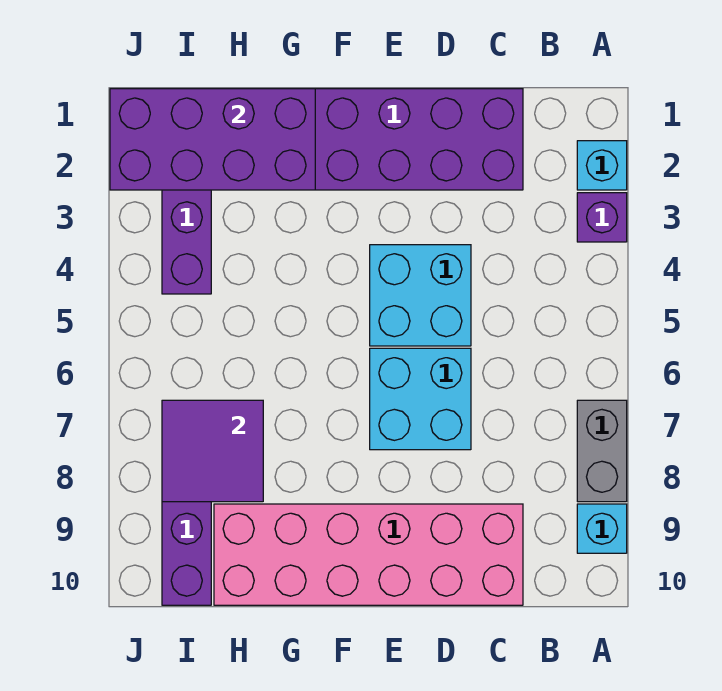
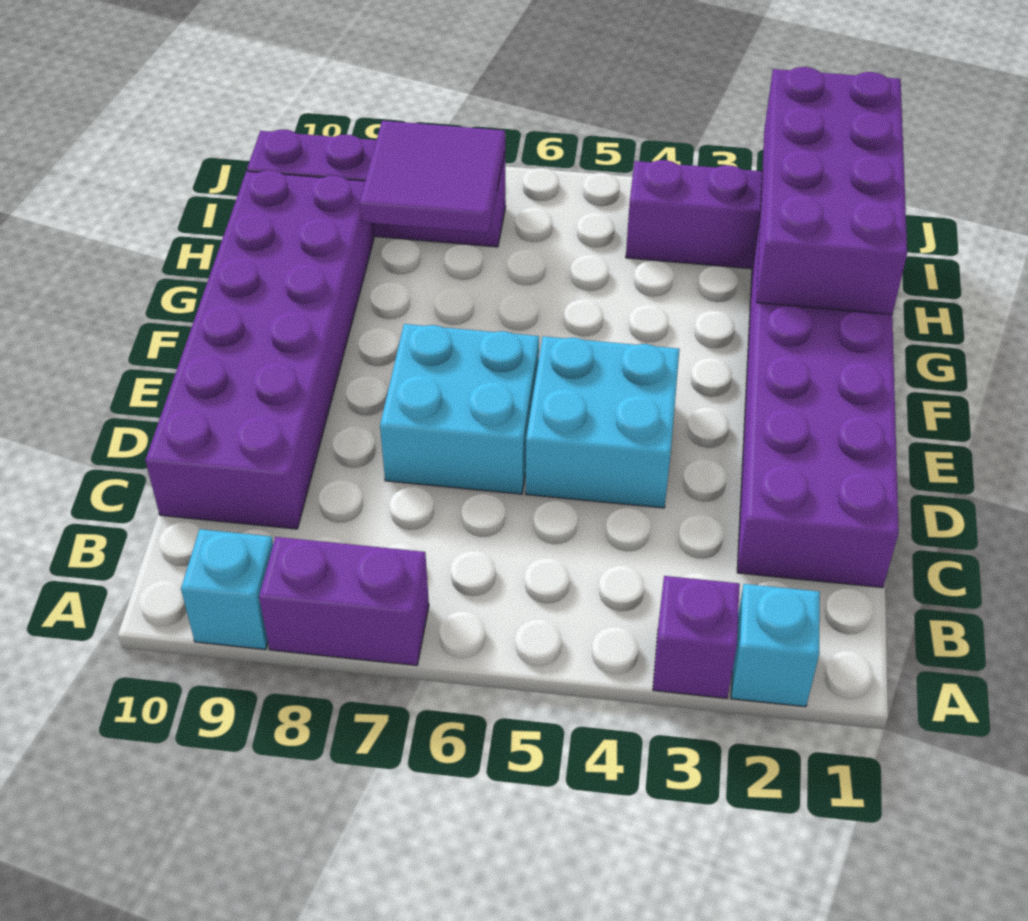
grey 1x2 brick [577,400,627,502] -> purple 1x2 brick [259,537,429,665]
pink 2x6 brick [214,504,523,605] -> purple 2x6 brick [145,171,374,529]

